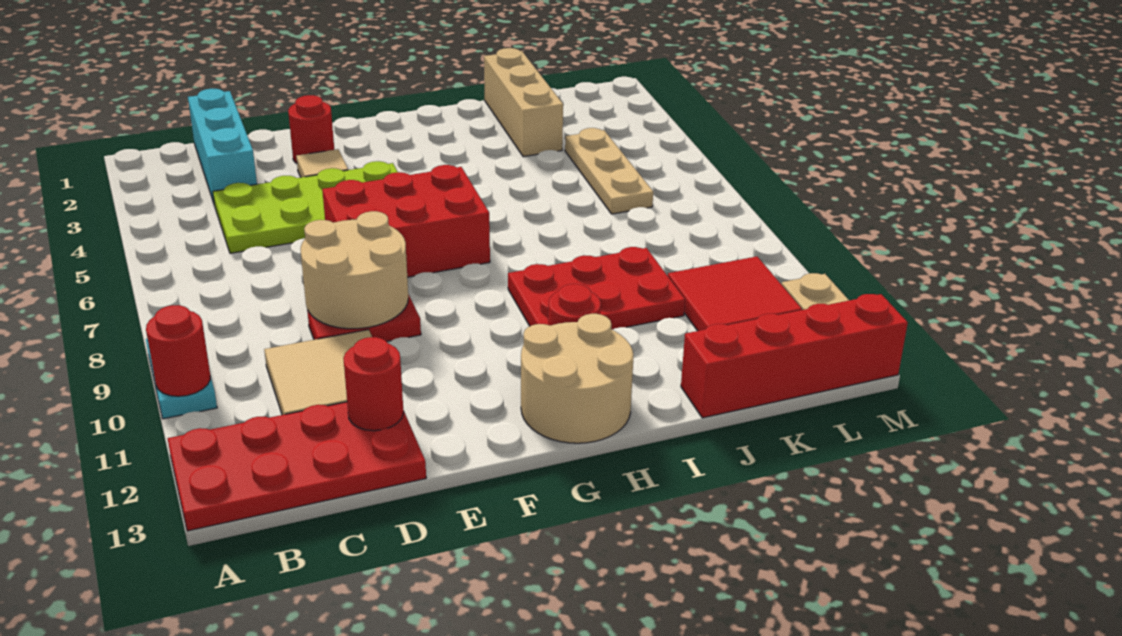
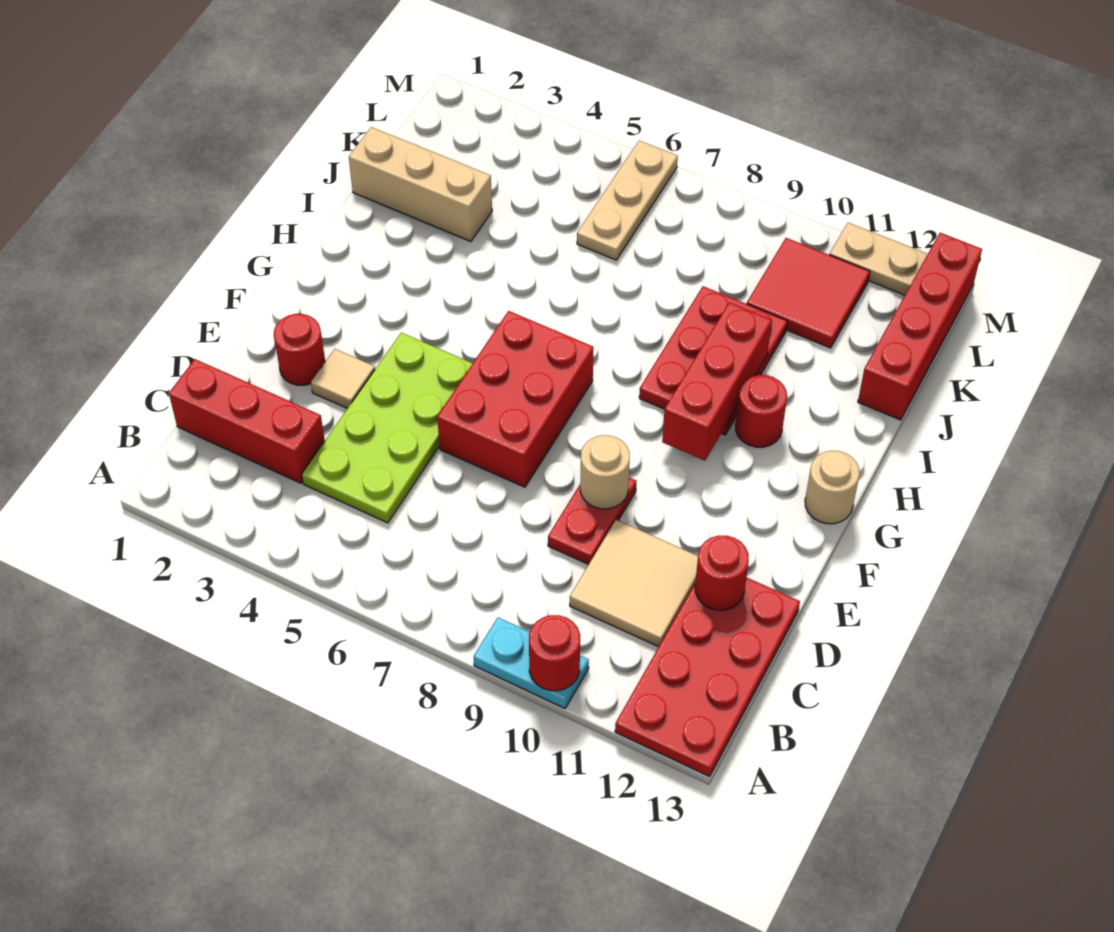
cyan 1x3 brick [188,88,257,205] -> red 1x3 brick [169,359,325,483]
tan 2x2 round brick [301,211,408,329] -> tan 1x1 round brick [580,435,630,509]
none -> red 1x3 brick [662,302,772,461]
tan 2x2 round brick [521,314,633,443] -> tan 1x1 round brick [805,451,860,524]
tan 1x3 plate [565,128,653,214] -> tan 1x3 plate turned to [577,140,678,260]

